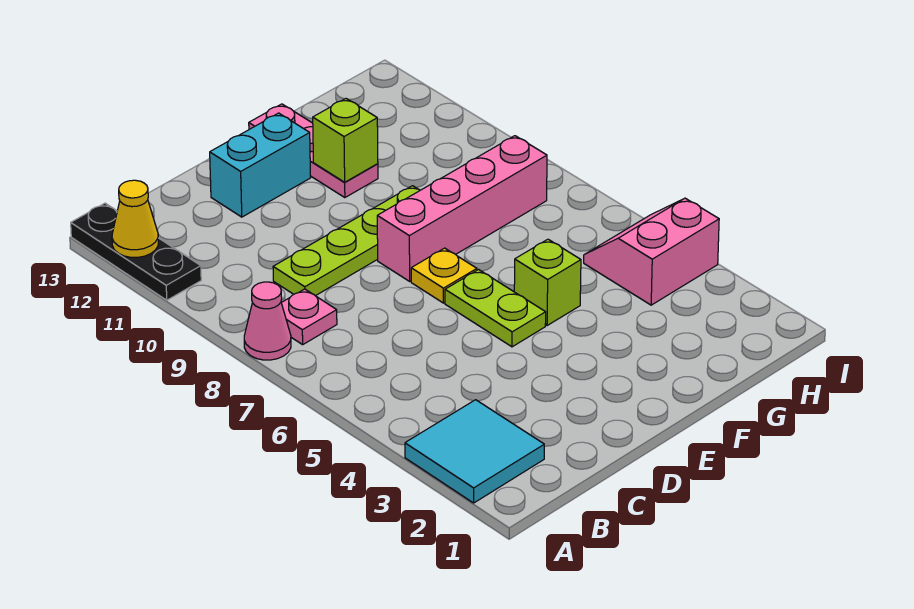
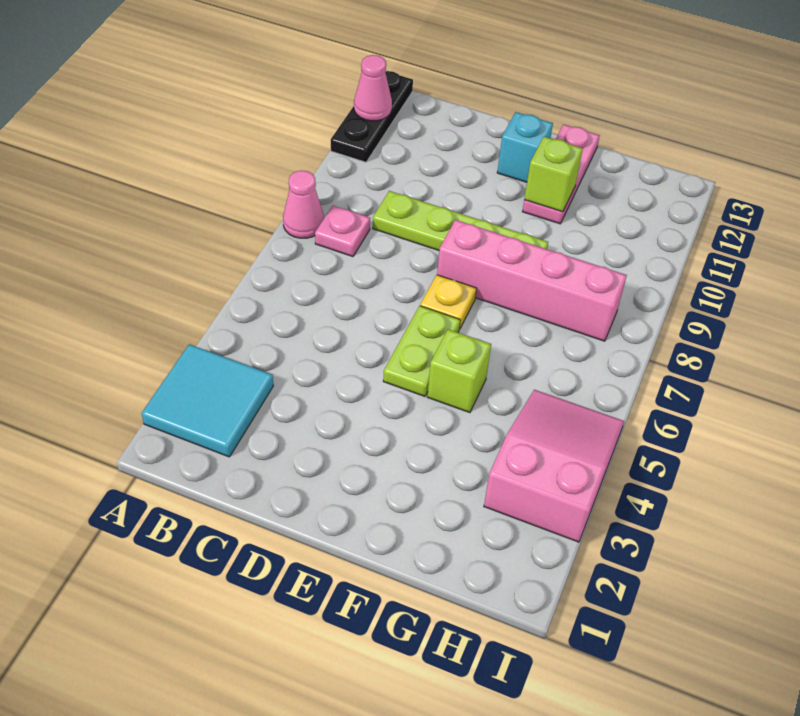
yellow 1x1 cone [112,180,158,257] -> pink 1x1 cone [354,55,392,121]
cyan 1x2 brick [210,113,311,217] -> cyan 1x1 brick [497,112,553,182]
pink 2x2 slope [584,198,719,305] -> pink 2x3 slope [484,390,624,542]

